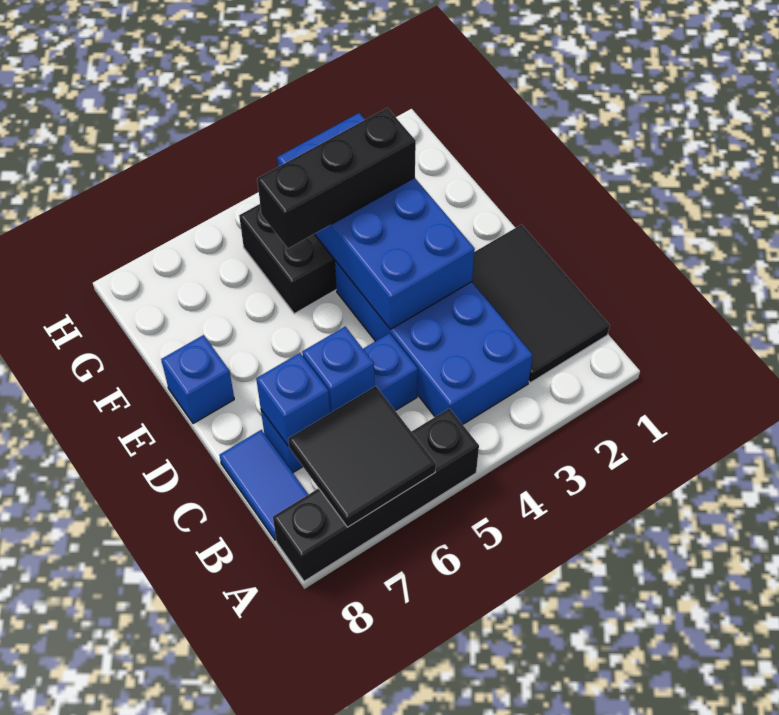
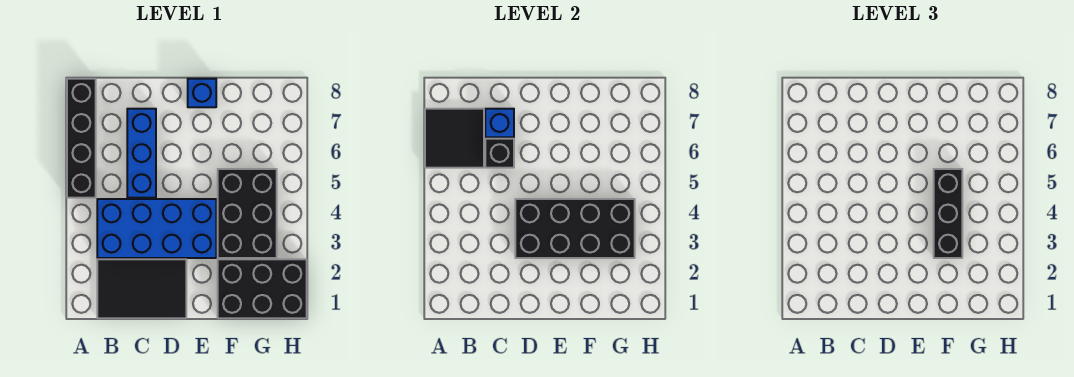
blue 1x2 tile [219,430,308,540] -> none
blue 1x1 brick [302,327,374,413] -> black 1x1 brick [485,139,514,168]
blue 2x4 brick [277,113,475,329] -> black 2x4 brick [515,199,635,258]
none -> black 2x3 brick [218,259,307,318]

